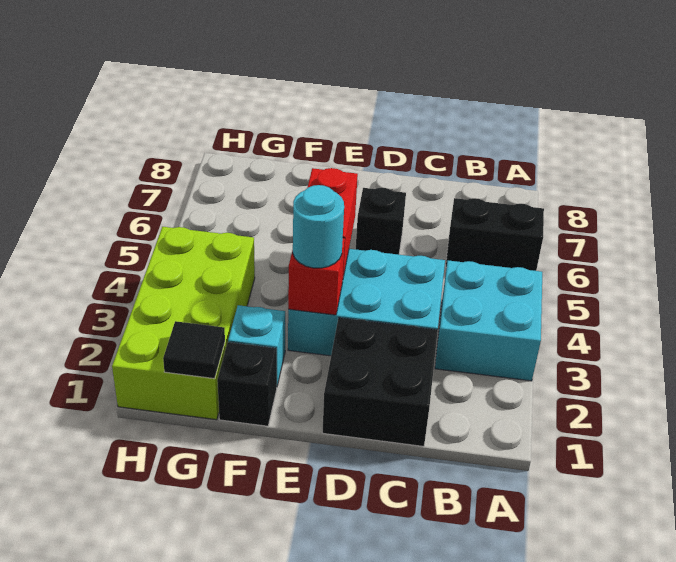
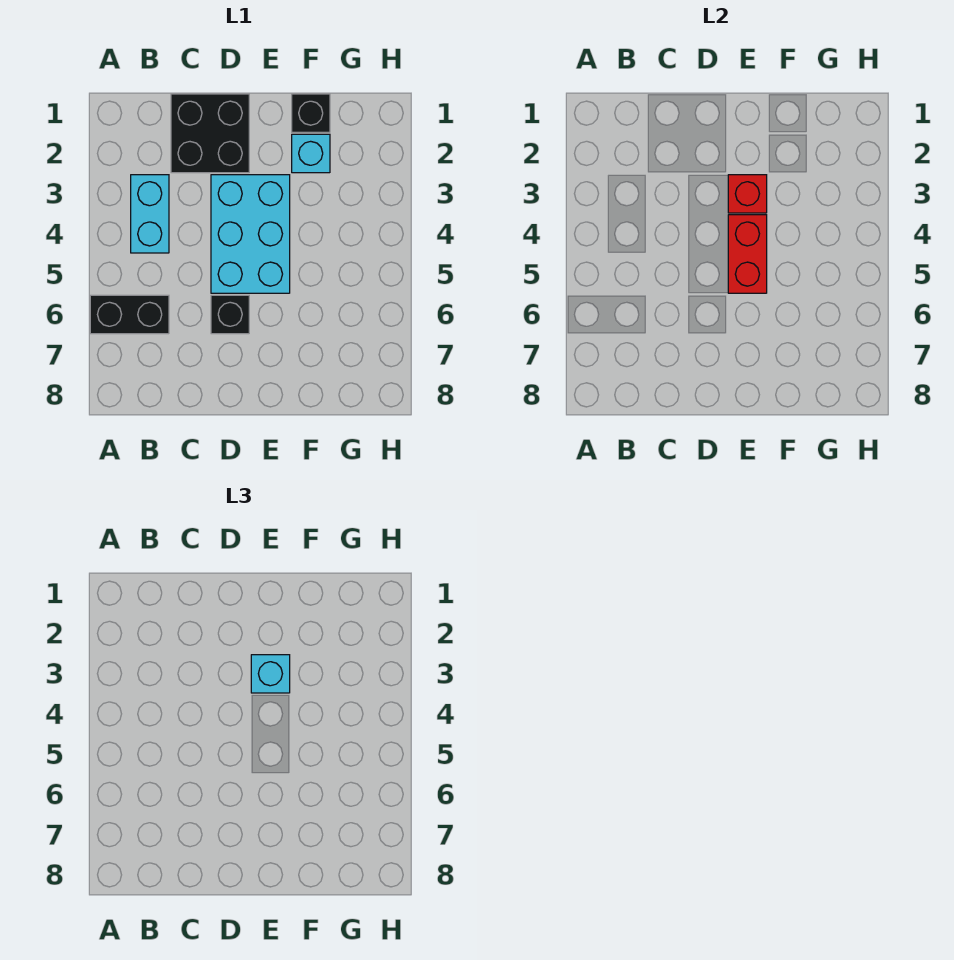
cyan 2x2 brick [435,260,542,381] -> cyan 1x2 brick [131,175,169,253]
cyan 2x3 brick [288,249,445,356] -> cyan 2x3 brick turned to [211,175,290,293]
cyan 1x1 round brick [293,185,344,268] -> cyan 1x1 brick [251,655,290,693]
lime 2x4 brick [112,227,255,420] -> none
black 1x1 tile [163,321,225,379] -> none

